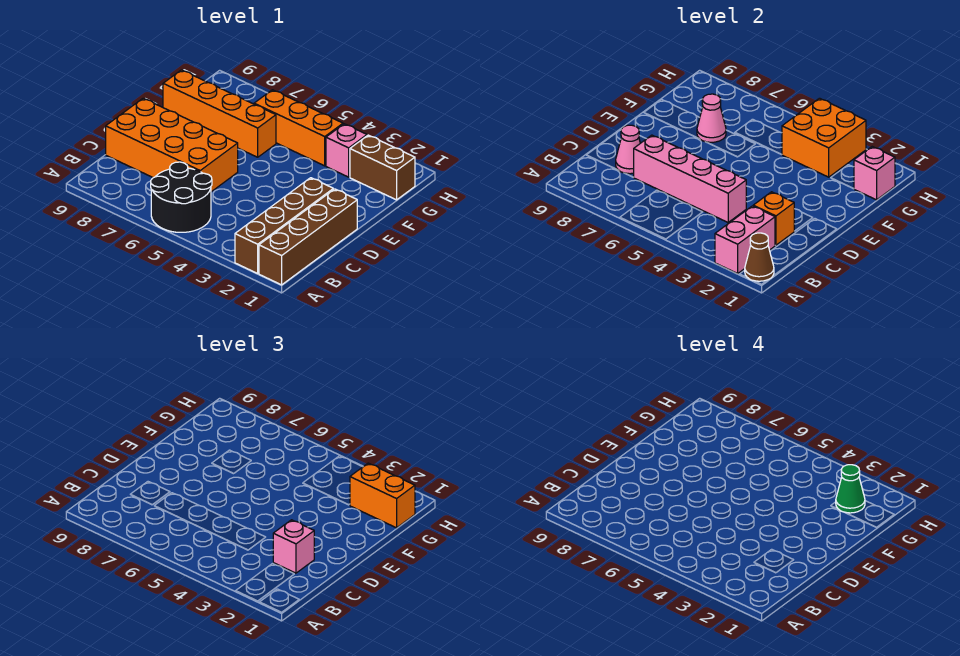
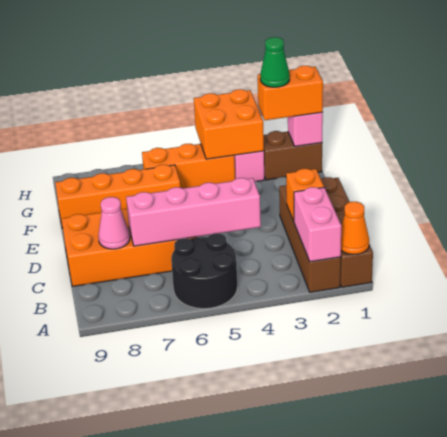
brown 1x1 cone [745,233,774,281] -> orange 1x1 cone [341,202,369,255]
pink 1x1 brick [273,520,314,573] -> none
pink 1x1 cone [697,94,726,142] -> none

